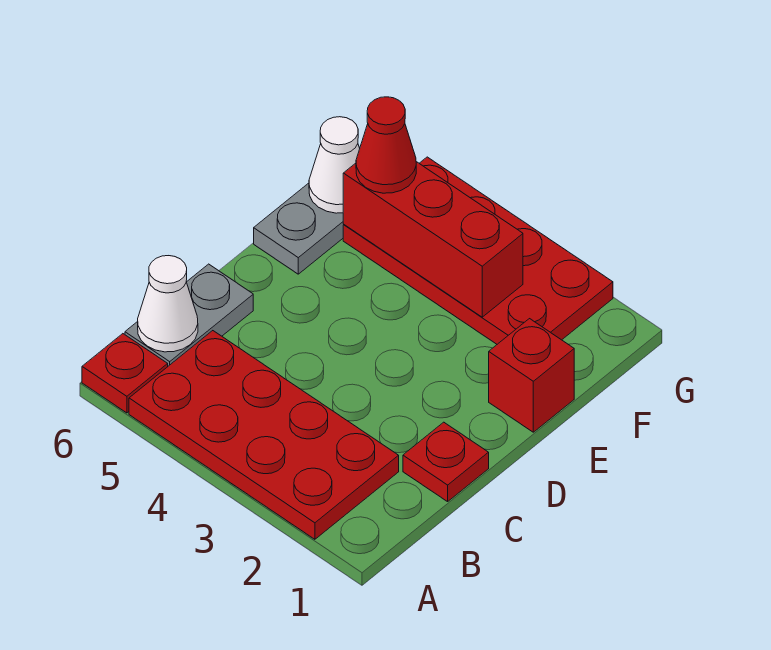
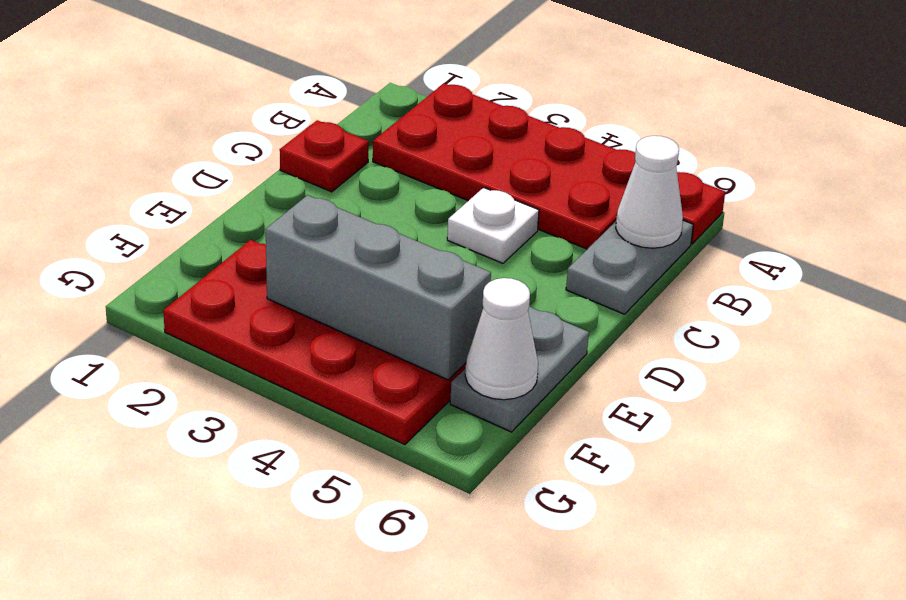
none -> white 1x1 plate [447,188,539,263]
red 1x1 brick [489,319,574,432] -> none
red 1x3 brick [343,162,523,317] -> grey 1x3 brick [266,195,491,380]
red 1x1 cone [356,97,416,193] -> none

